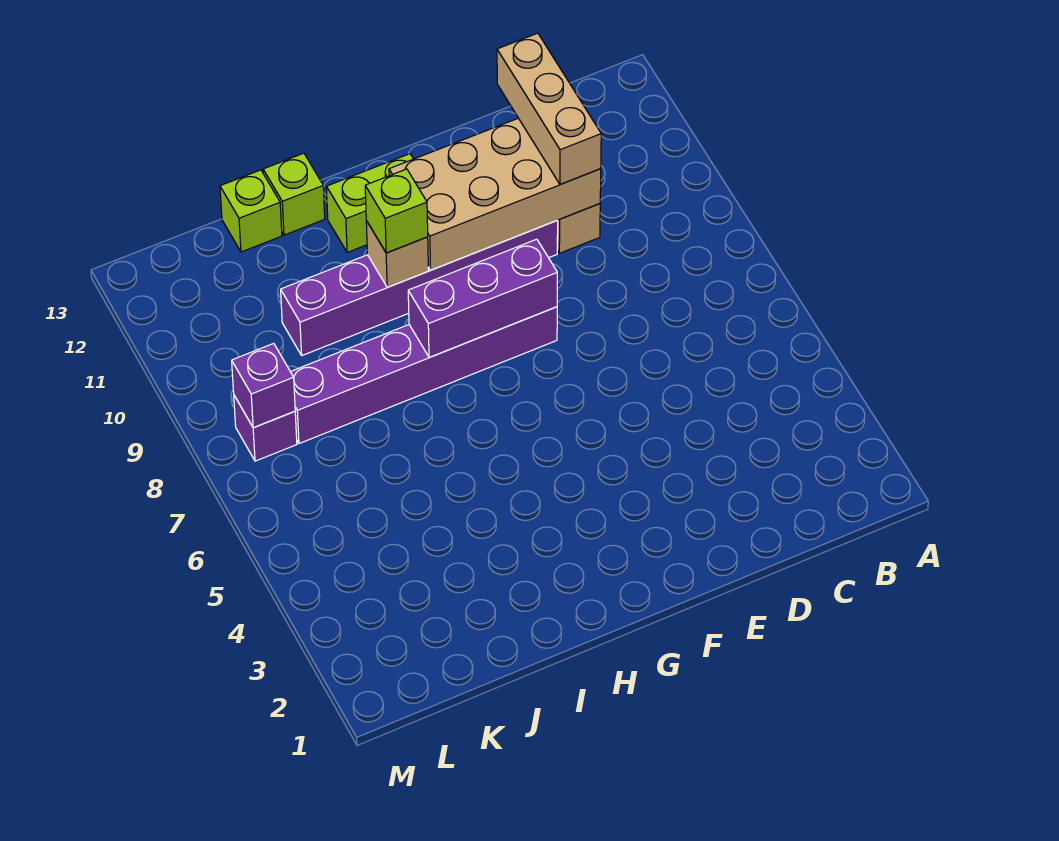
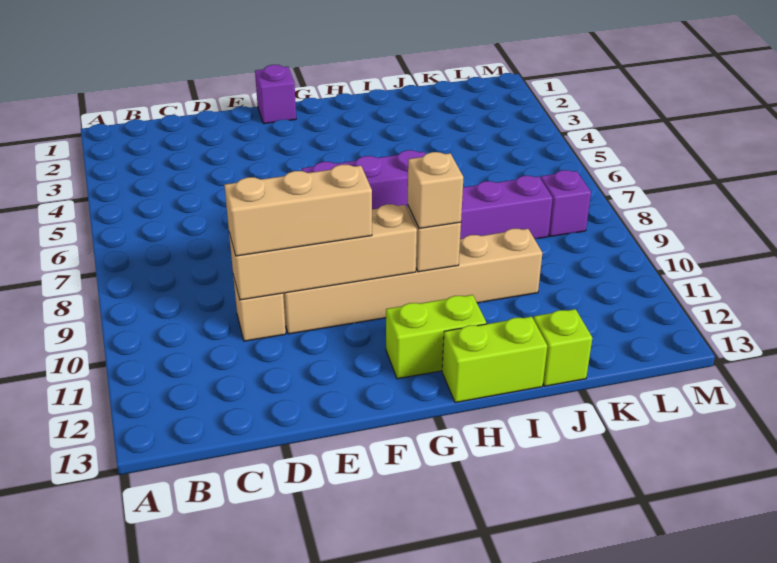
tan 2x4 brick [389,118,601,270] -> tan 1x4 brick [229,204,417,300]
tan 1x3 brick [497,33,601,184] -> tan 1x3 brick turned to [224,165,372,256]
purple 1x6 brick [281,221,558,355] -> tan 1x6 brick [283,229,542,334]
lime 1x1 brick [365,169,428,253] -> tan 1x1 brick [407,152,464,229]
lime 1x1 brick [263,153,325,235] -> lime 1x2 brick [442,317,547,403]
purple 1x1 brick [232,343,295,428] -> purple 1x1 brick moved to [255,65,296,124]

